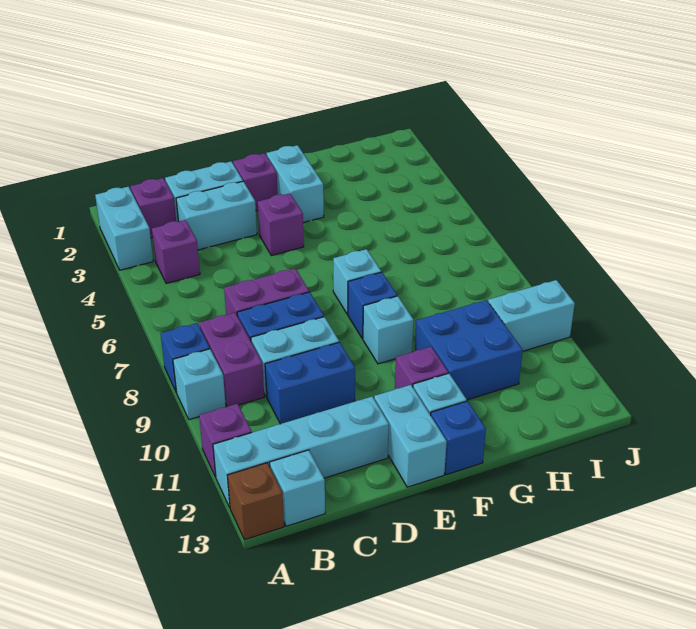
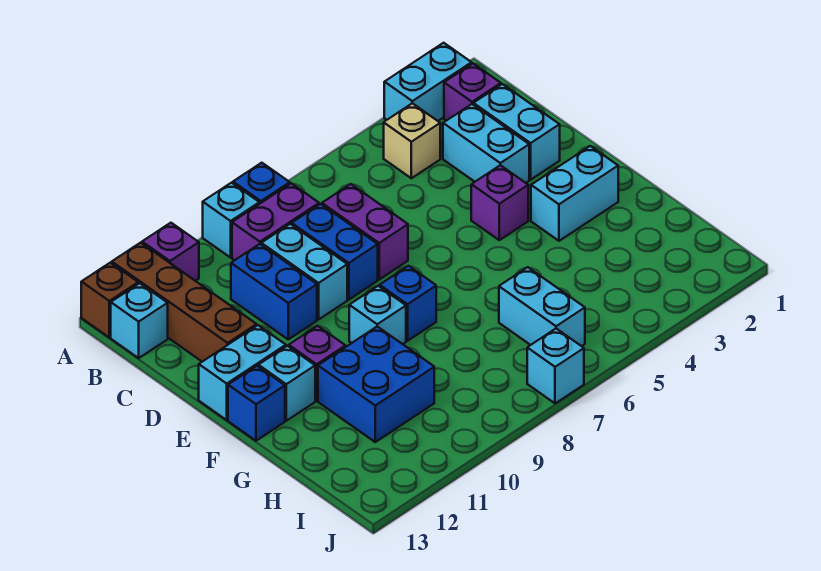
cyan 1x4 brick [213,397,389,507] -> brown 1x4 brick [112,243,257,362]
purple 1x1 brick [152,220,200,283] -> tan 1x1 brick [384,103,440,178]
purple 1x1 brick [233,153,278,211] -> none
cyan 1x1 brick [333,249,381,314] -> cyan 1x1 brick moved to [527,329,584,403]
cyan 1x2 brick [488,280,575,351] -> cyan 1x2 brick moved to [499,267,585,346]

